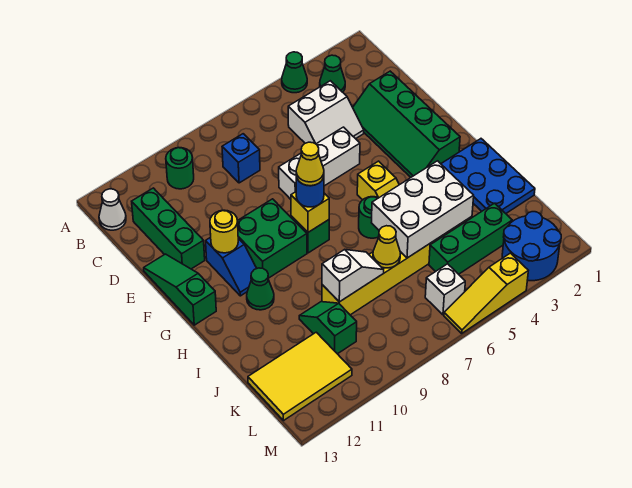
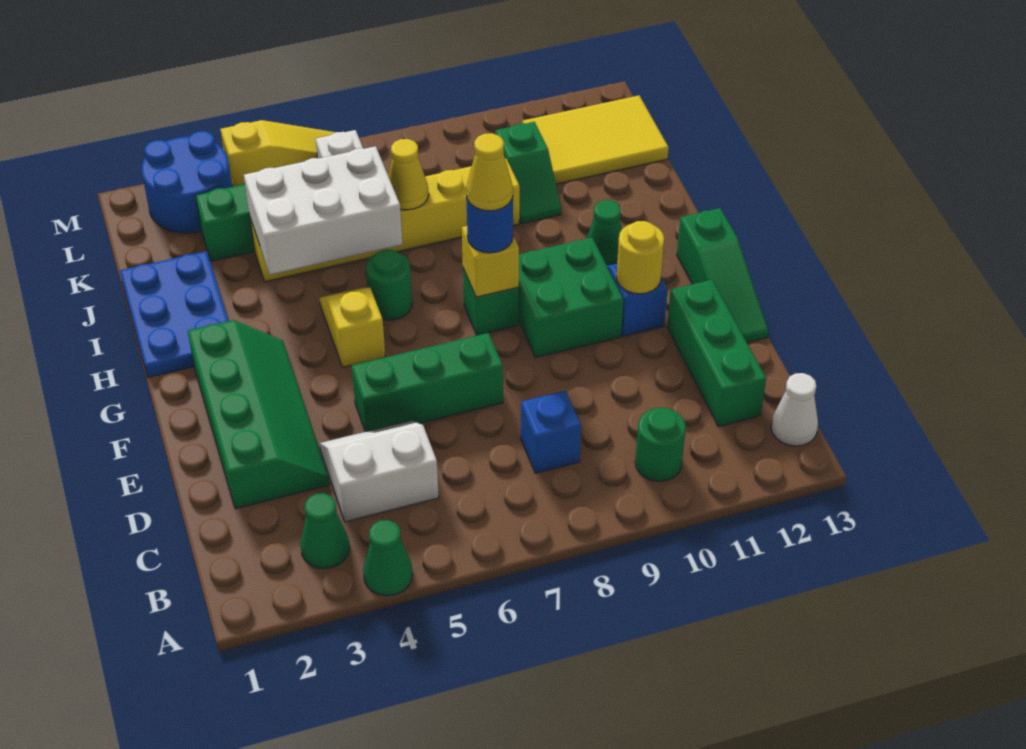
white 1x3 brick [279,127,360,199] -> green 1x3 brick [352,333,503,432]
white 1x2 slope [322,249,384,302] -> none

